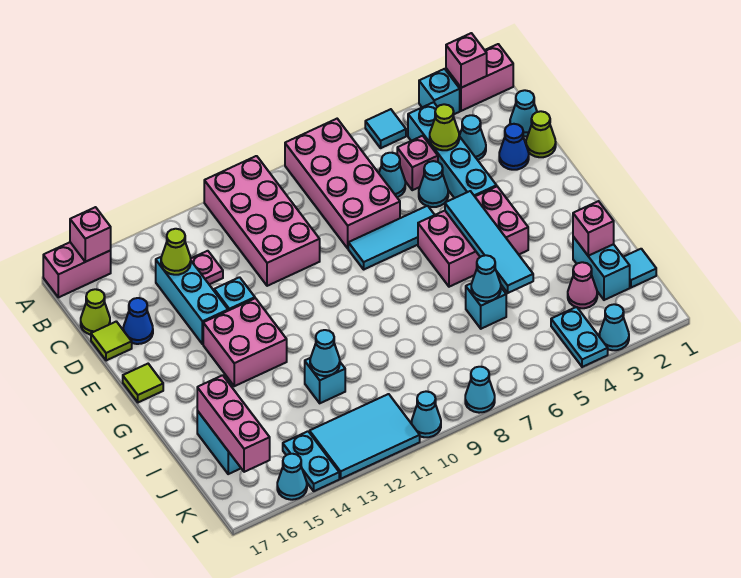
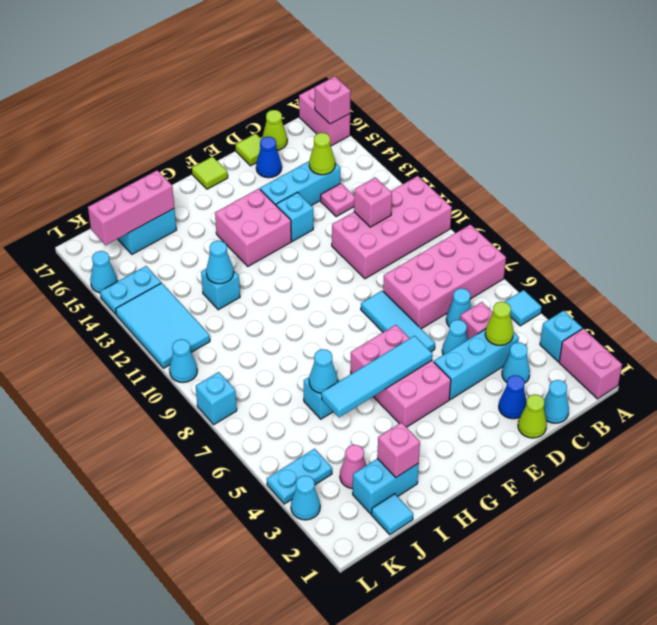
pink 1x1 brick [446,33,487,88] -> pink 1x1 brick moved to [354,177,392,227]
cyan 1x4 brick [408,102,497,198] -> cyan 1x3 brick [434,329,519,399]
cyan 1x1 cone [465,367,495,413] -> cyan 1x1 brick [196,372,237,424]

